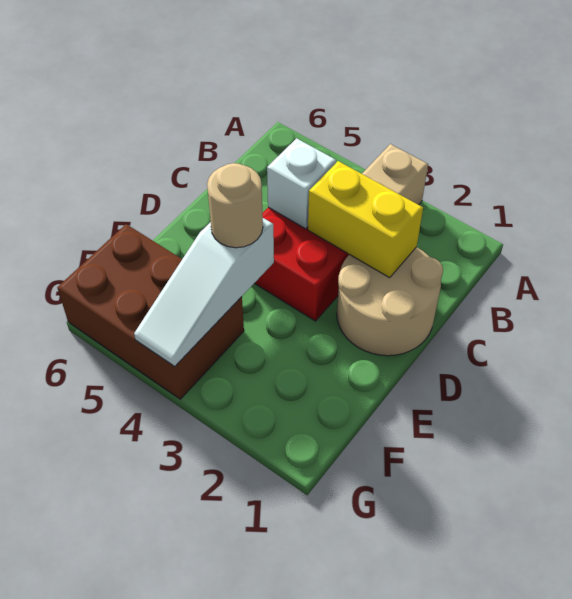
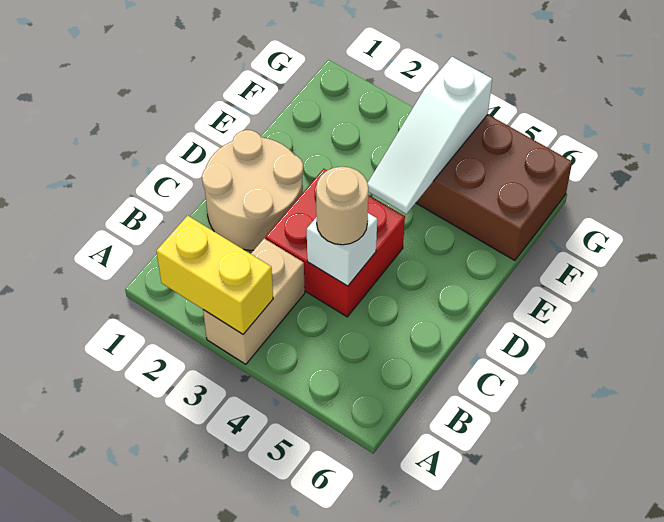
yellow 1x2 brick [308,161,423,278] -> yellow 1x2 brick moved to [156,215,273,334]
white 1x3 slope [134,218,274,366] -> white 1x3 slope turned to [368,57,492,214]
tan 1x1 round brick [207,163,263,248] -> tan 1x1 round brick moved to [316,167,369,245]

